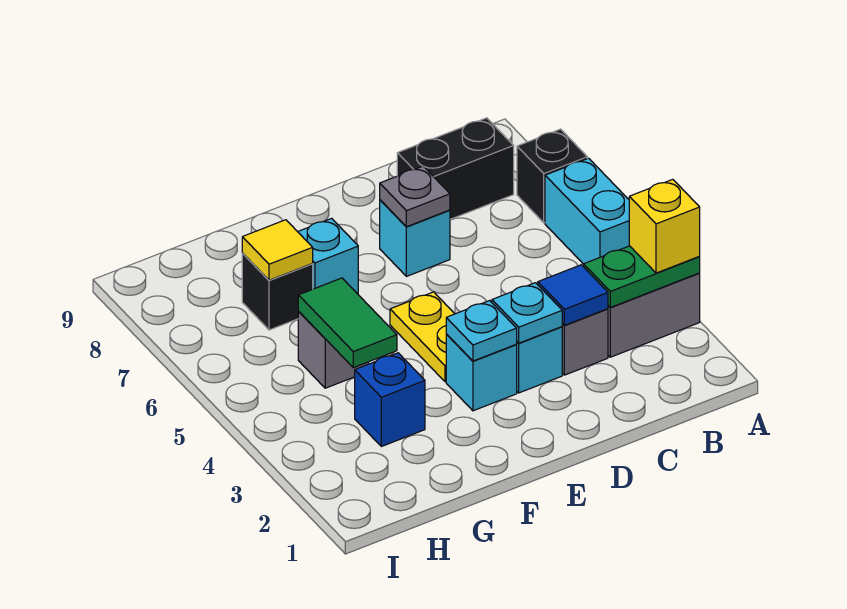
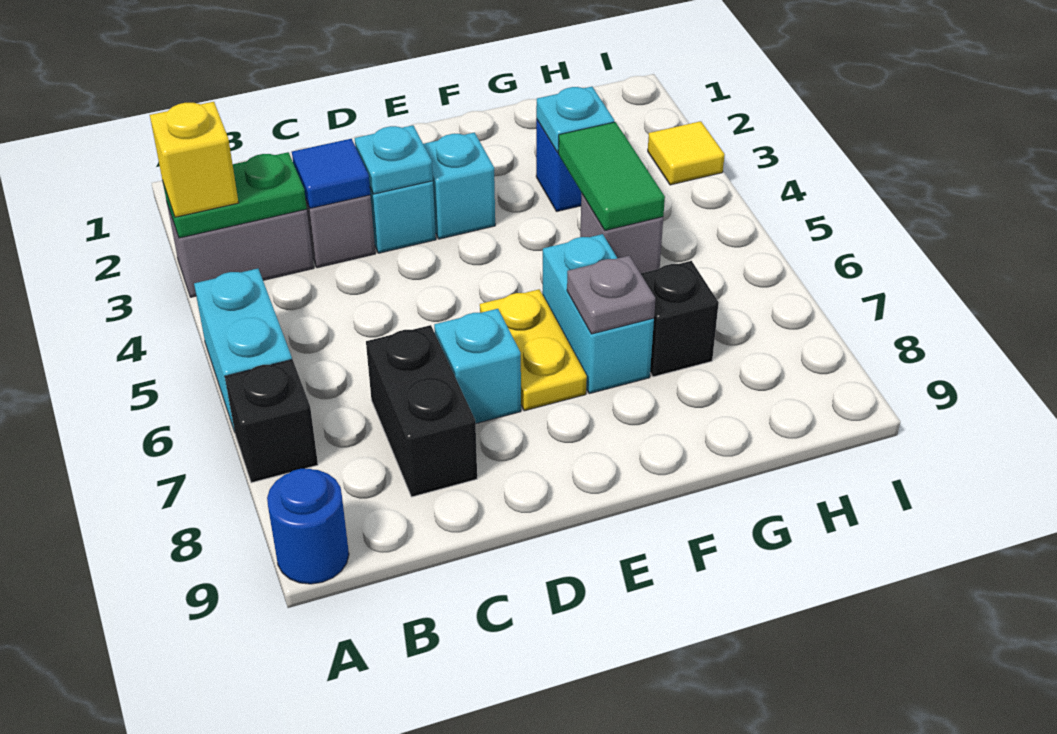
none -> blue 1x1 round brick [267,469,349,584]
black 1x2 brick [397,118,514,219] -> black 1x2 brick turned to [366,325,477,497]
grey 1x1 plate [380,166,450,227] -> grey 1x1 plate moved to [567,256,655,334]
cyan 1x1 plate [446,301,517,361] -> cyan 1x1 plate moved to [536,87,614,153]
yellow 1x2 plate [390,292,454,382] -> yellow 1x2 plate moved to [480,289,587,411]
cyan 1x1 brick [298,218,358,294] -> cyan 1x2 brick [542,234,654,394]
yellow 1x1 tile [242,220,313,280] -> yellow 1x1 tile moved to [648,121,725,185]

